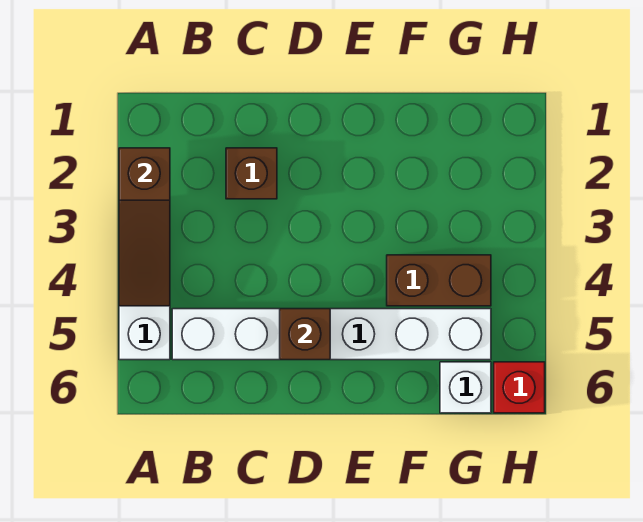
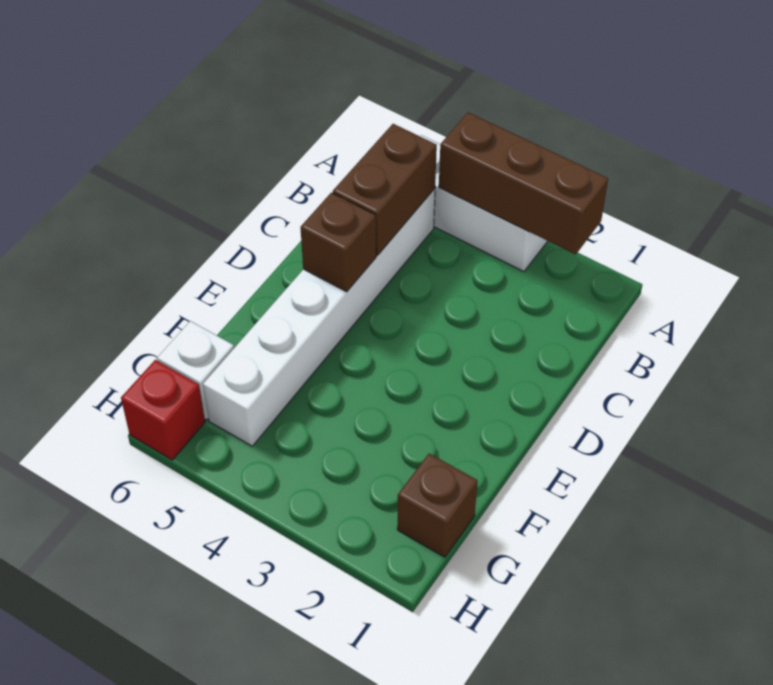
brown 1x3 slope [119,148,170,306] -> brown 1x3 brick [439,112,608,254]
brown 1x1 brick [226,148,277,199] -> brown 1x1 brick moved to [397,454,478,557]
brown 1x2 brick [387,255,491,306] -> brown 1x2 brick moved to [333,124,437,255]

